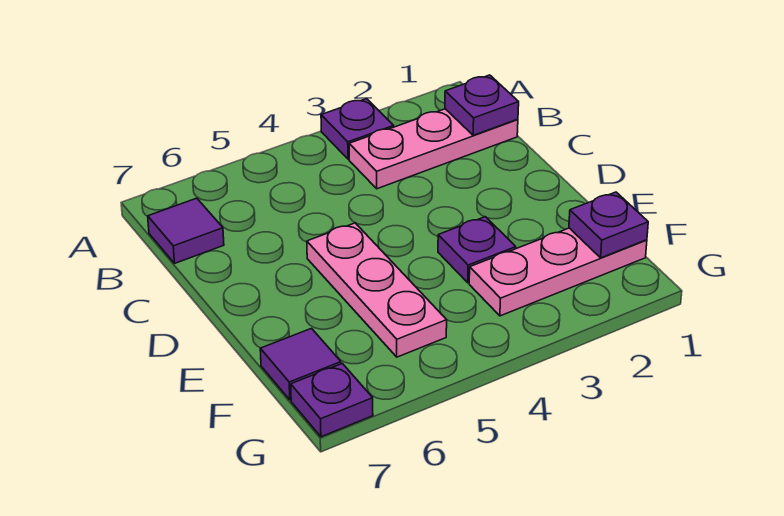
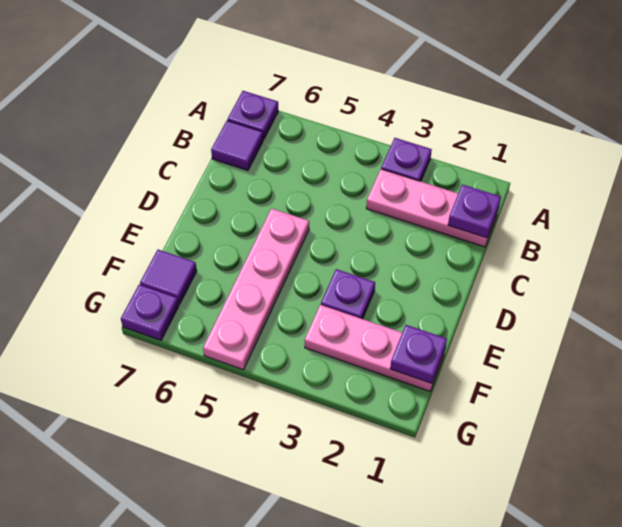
none -> purple 1x1 plate [228,91,278,140]
pink 1x3 plate [307,223,447,357] -> pink 1x4 plate [203,208,309,370]

